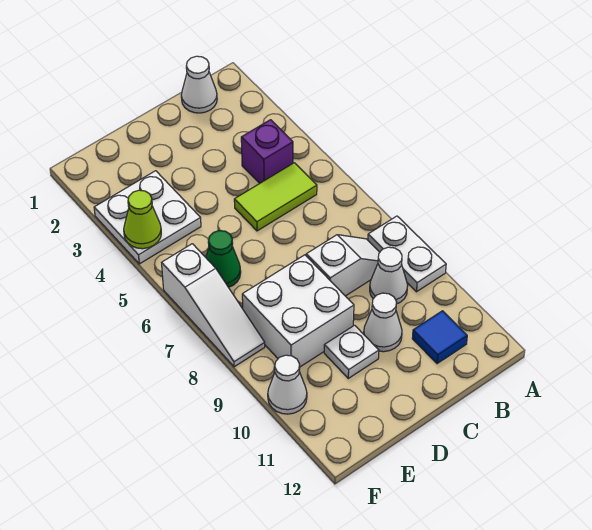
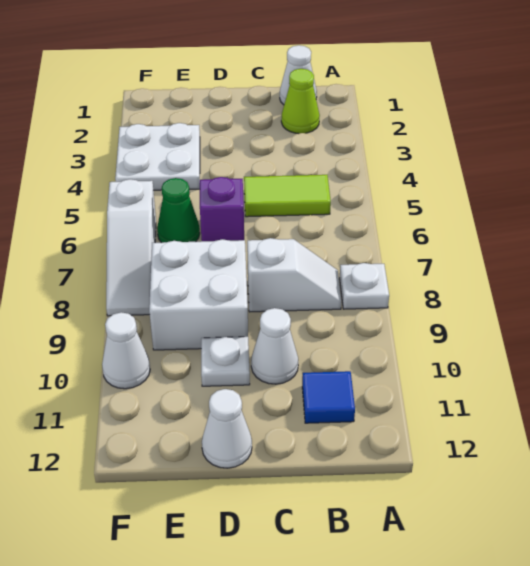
white 1x2 plate [368,216,446,292] -> white 1x1 plate [340,263,389,309]
purple 1x1 brick [241,120,293,184] -> purple 1x1 brick moved to [200,177,244,241]
white 1x1 cone [370,247,408,304] -> white 1x1 cone moved to [202,389,252,468]
lime 1x1 cone [124,190,161,249] -> lime 1x1 cone moved to [281,69,320,134]

